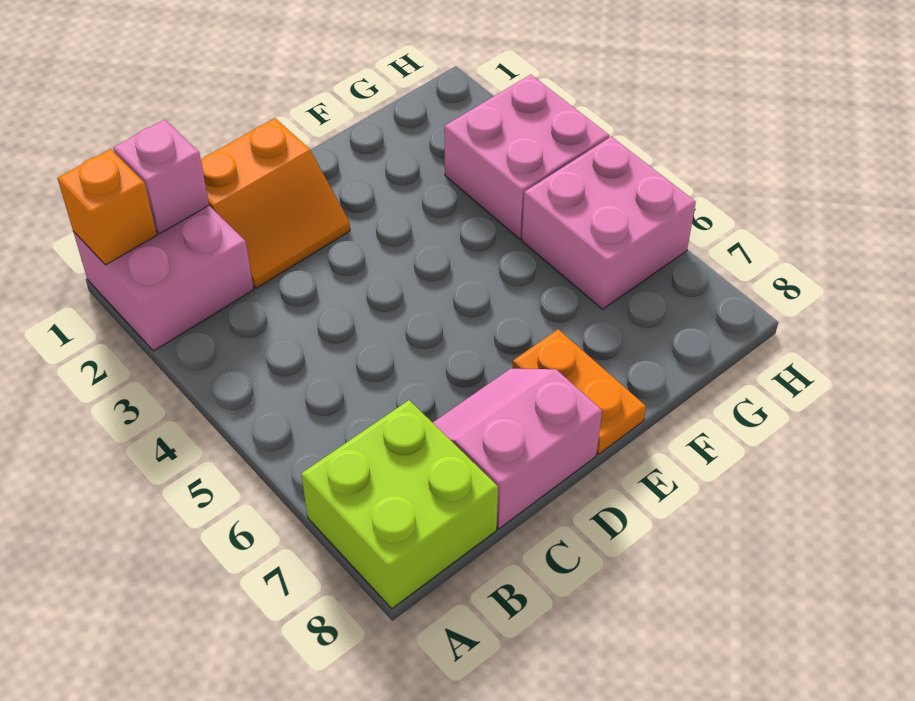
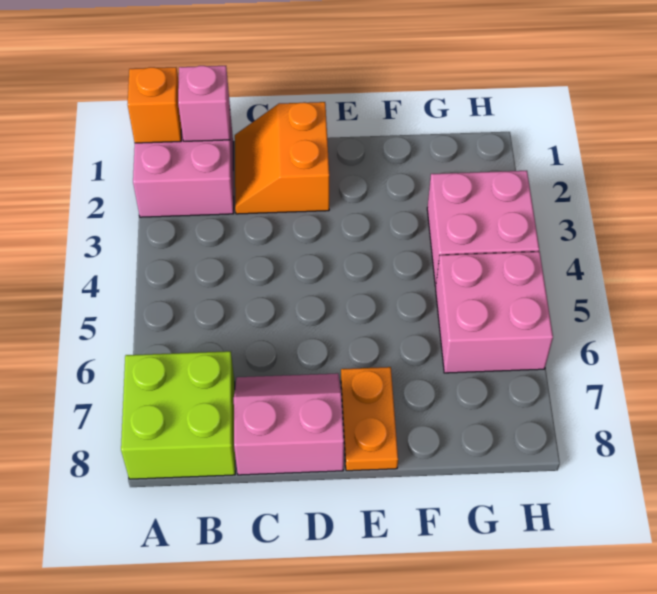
orange 2x2 slope [201,118,350,288] -> orange 2x2 slope turned to [235,102,329,214]

